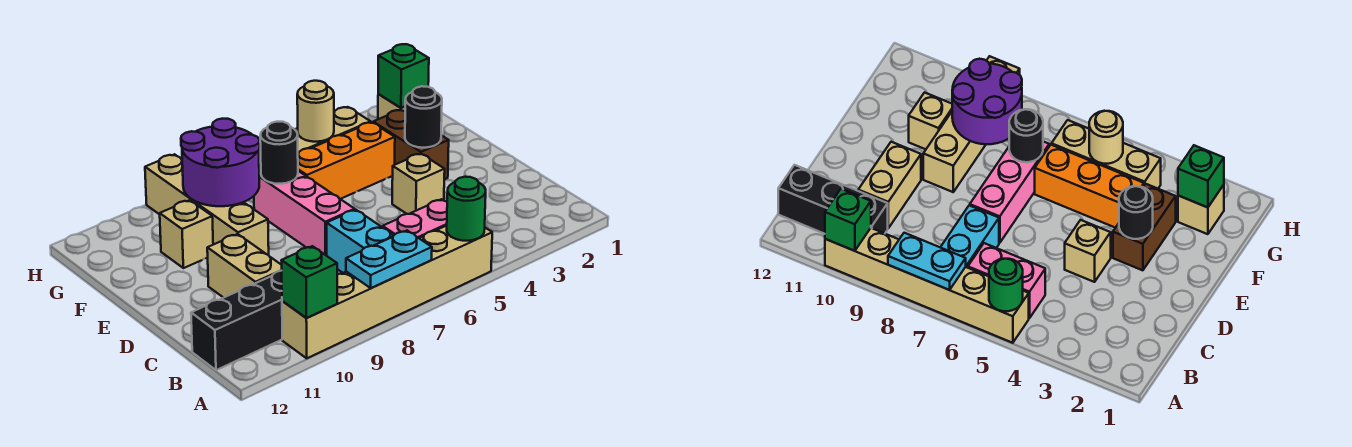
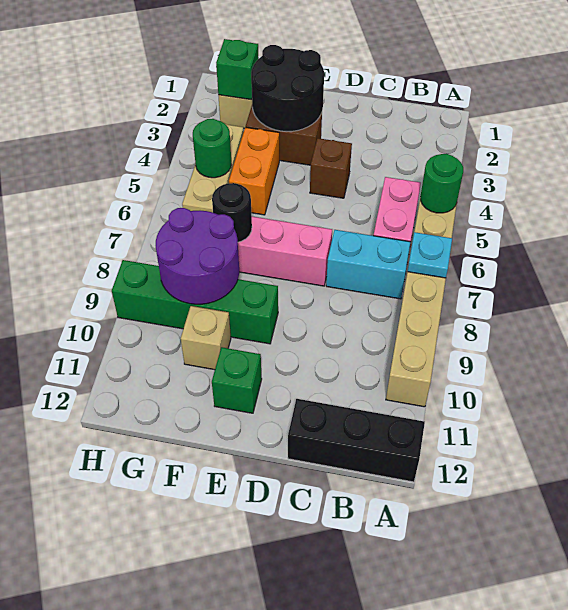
cyan 1x2 plate [346,231,432,288] -> cyan 1x1 plate [408,232,452,278]
green 1x1 brick [281,246,337,318] -> green 1x1 brick moved to [212,347,262,413]
black 1x3 brick [191,271,282,370] -> black 1x3 brick turned to [288,399,425,482]
tan 1x2 brick [207,234,282,298] -> none
tan 1x1 brick [392,154,445,214] -> brown 1x1 brick [310,138,352,198]
black 1x1 round brick [405,86,442,148] -> black 2x2 round brick [251,45,324,132]
tan 1x4 brick [145,154,269,255] -> green 1x4 brick [112,260,278,344]
orange 1x3 brick [298,122,395,199] -> orange 1x2 brick [229,127,279,215]
tan 1x1 round brick [297,81,334,142] -> green 1x1 round brick [193,119,231,178]

